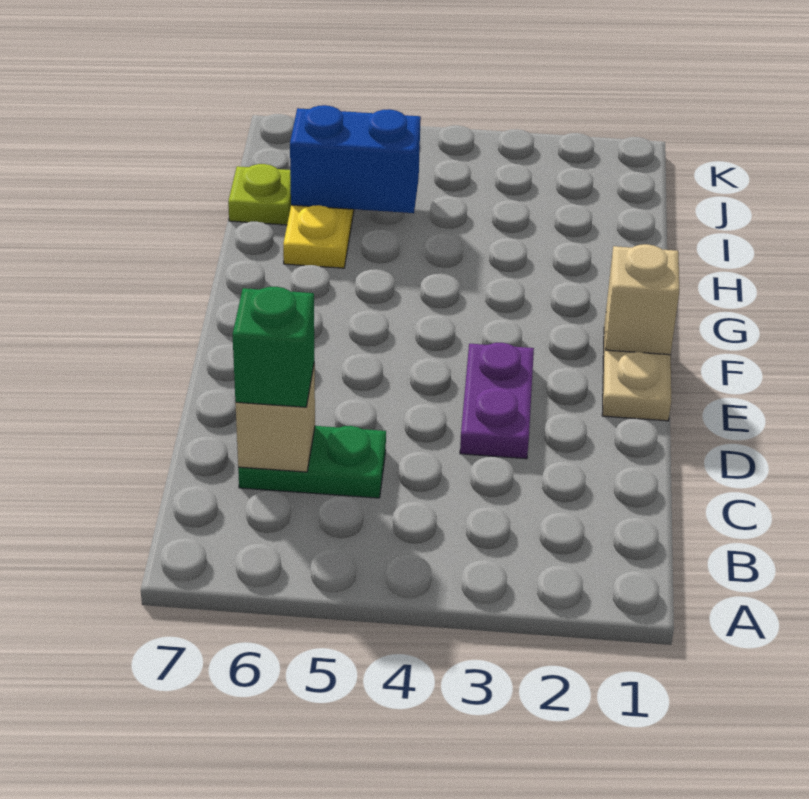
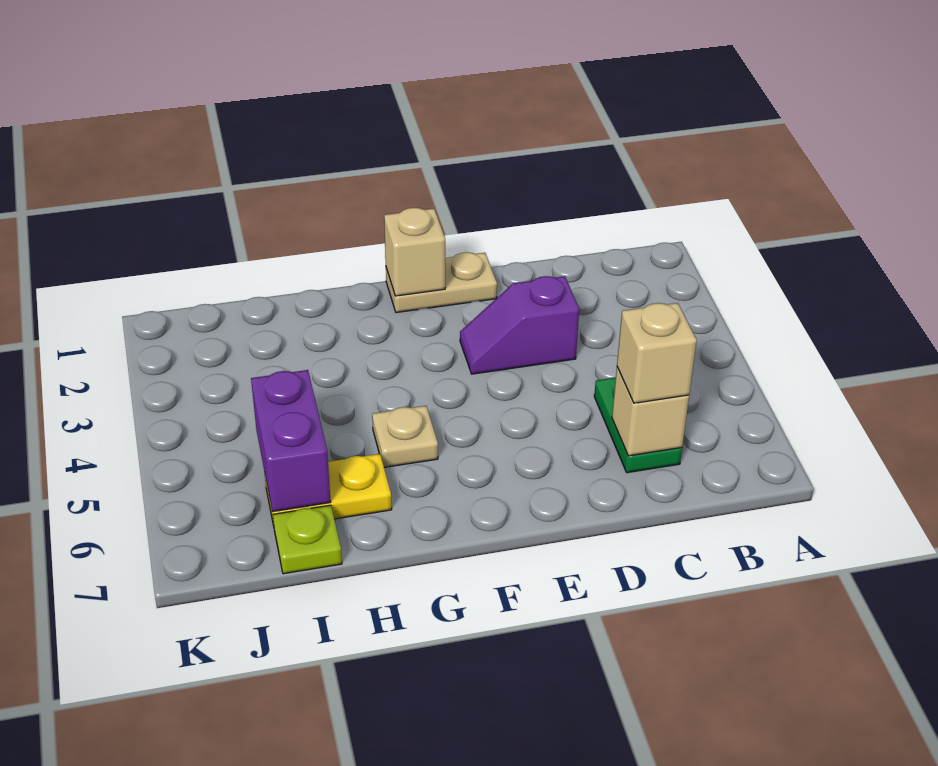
green 1x1 brick [233,287,314,407] -> tan 1x1 brick [617,303,697,403]
purple 1x2 plate [460,343,534,459] -> purple 1x2 slope [460,276,579,374]
none -> tan 1x1 plate [372,406,438,467]
blue 1x2 brick [290,105,421,213] -> purple 1x2 brick [251,370,331,512]

